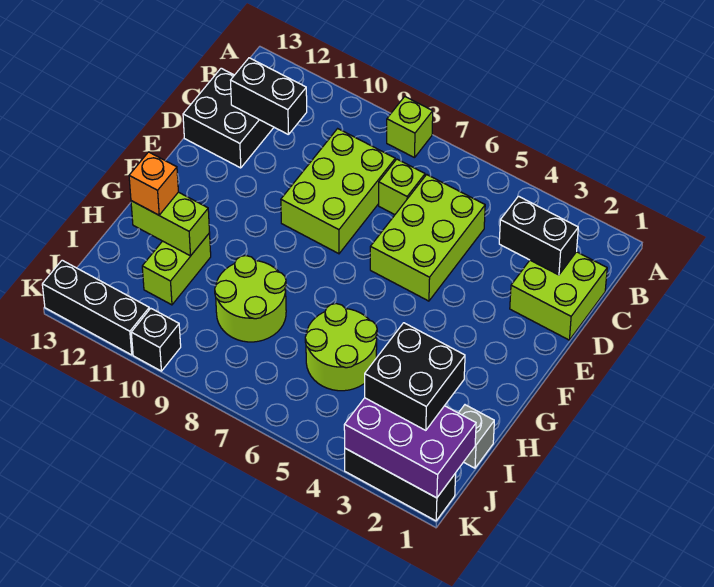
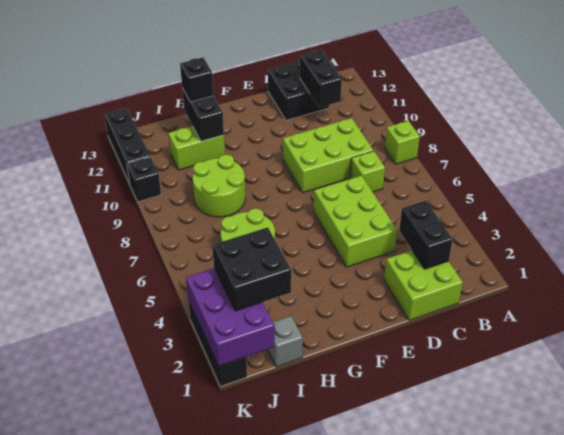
lime 2x3 brick [370,175,485,301] -> lime 2x3 brick turned to [313,176,397,267]
lime 1x2 brick [131,192,210,256] -> black 1x2 brick [182,88,224,141]
orange 1x1 brick [129,152,178,215] -> black 1x1 brick [180,57,213,102]

